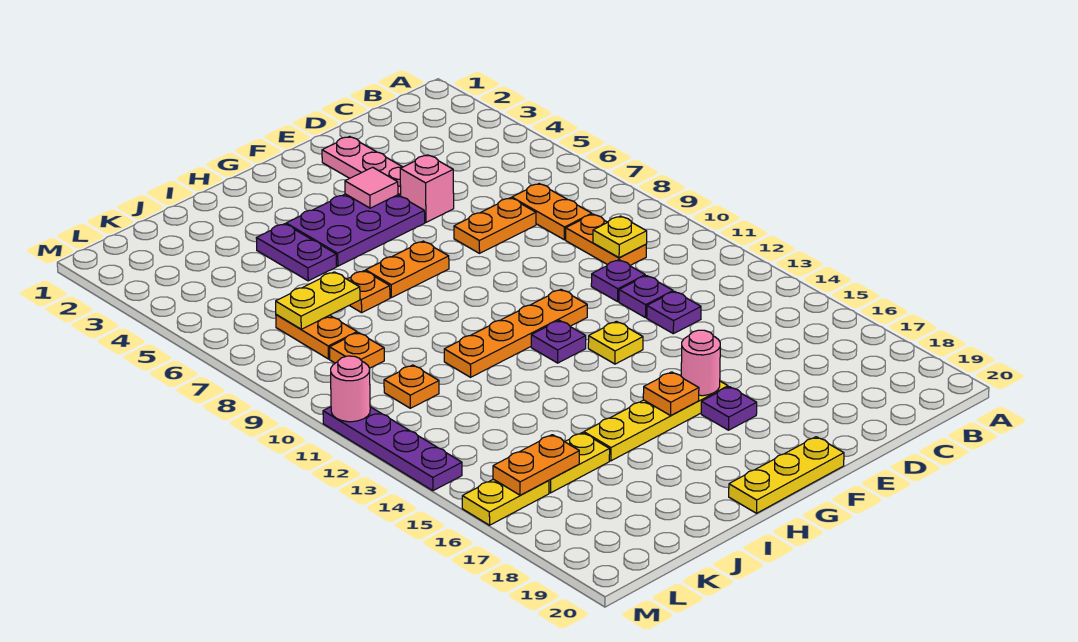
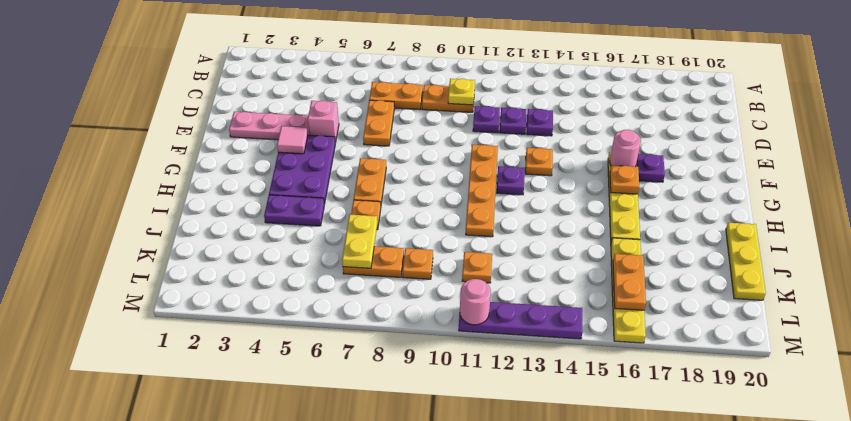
yellow 1x1 plate [588,321,643,364] -> orange 1x1 plate [525,148,553,176]
yellow 1x3 plate [729,437,844,513] -> yellow 1x3 plate moved to [726,223,766,300]

